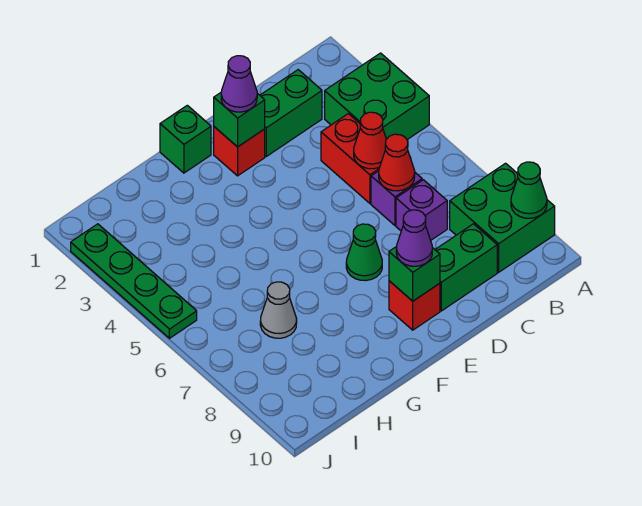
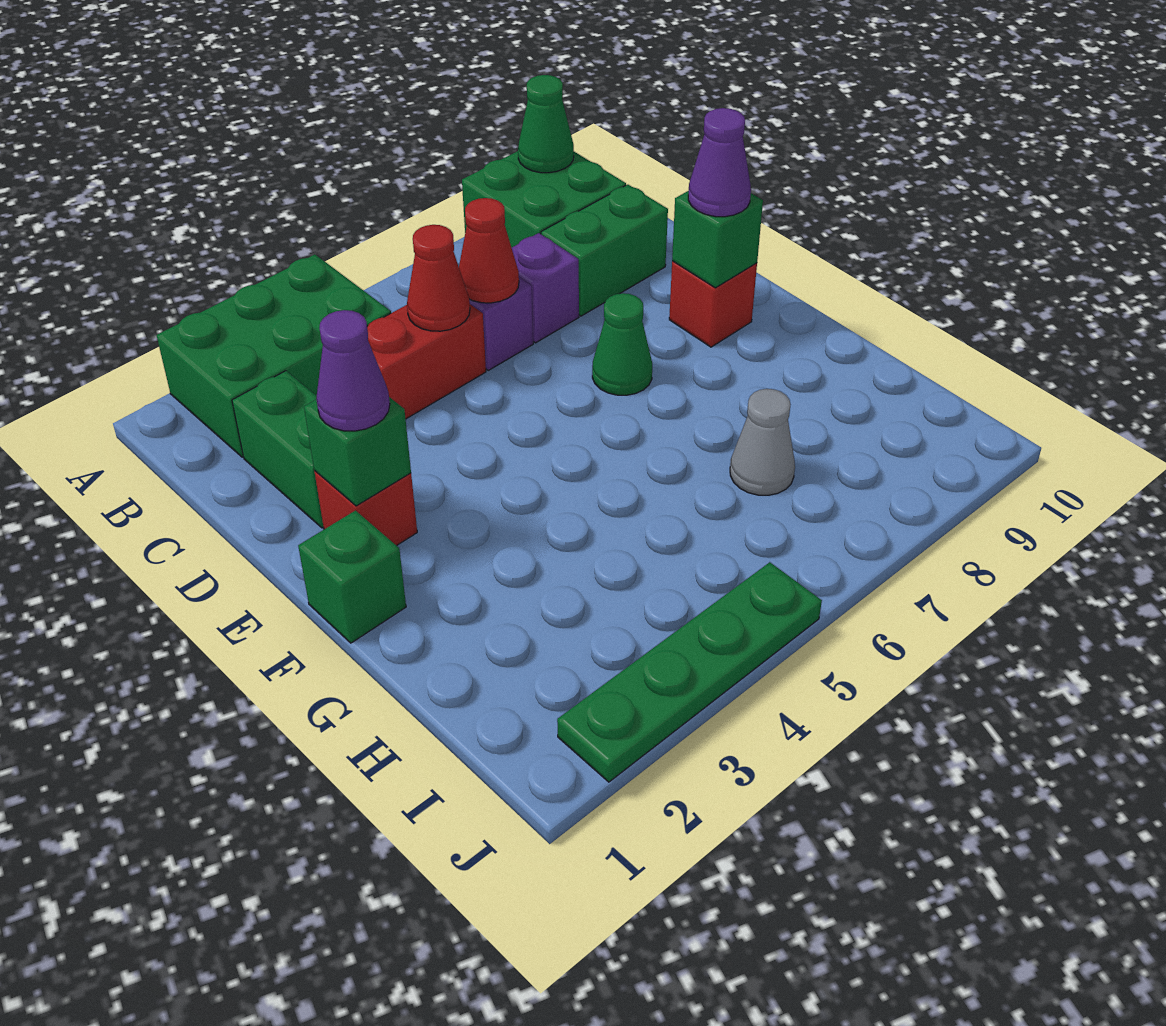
green 2x2 brick [325,53,429,140] -> green 2x3 brick [156,254,391,457]
green 1x2 brick [435,224,497,311] -> green 1x2 brick turned to [541,185,668,316]

